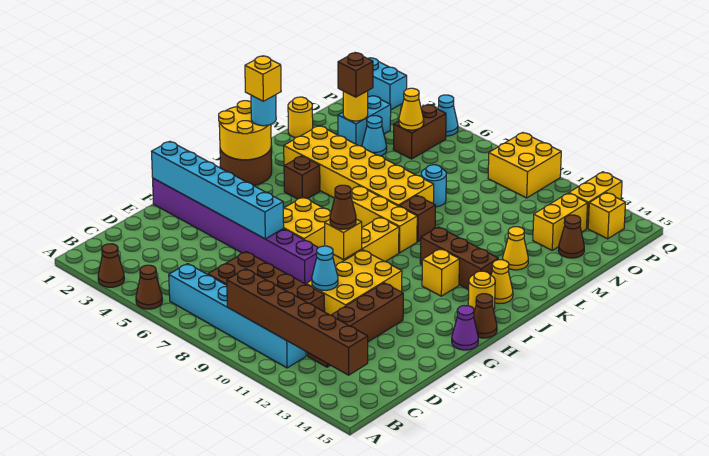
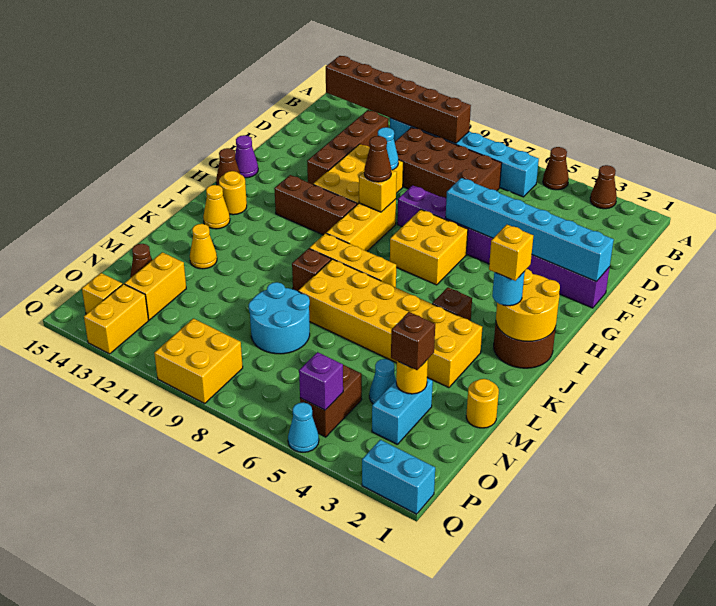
yellow 1x1 brick [422,249,459,296] -> none
brown 1x3 brick [420,227,498,290] -> brown 1x3 brick moved to [274,175,357,235]
cyan 1x1 round brick [421,165,446,207] -> cyan 2x2 round brick [249,282,310,354]
yellow 1x1 cone [399,88,424,130] -> none
none -> purple 1x1 brick [299,352,343,410]

